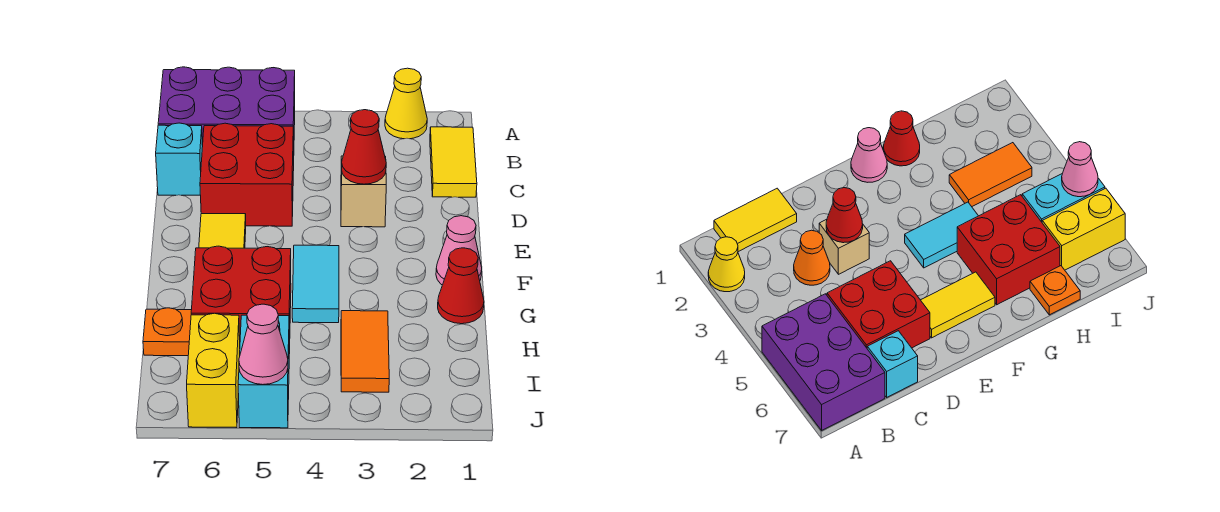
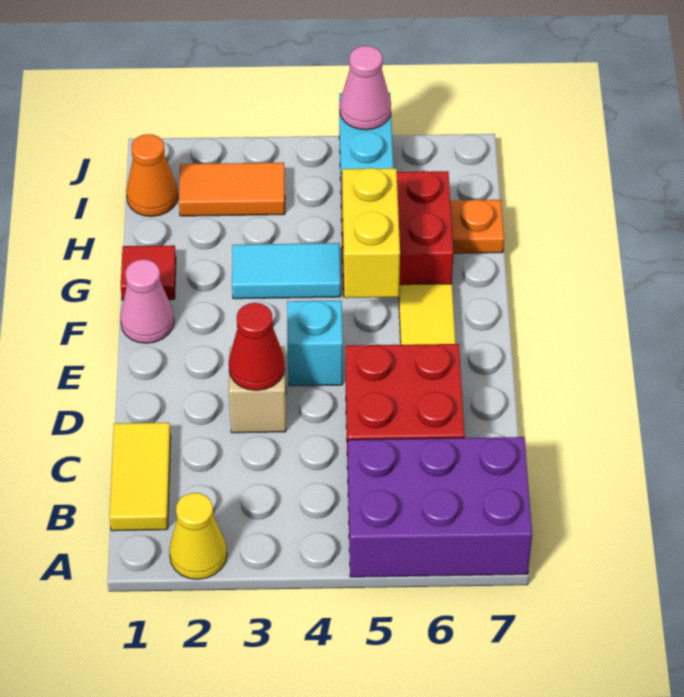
orange 1x1 cone [794,230,830,285] -> orange 1x1 cone moved to [126,134,178,216]
cyan 1x1 brick [156,123,203,195] -> cyan 1x1 brick moved to [287,301,343,386]
cyan 1x2 tile [292,245,339,323] -> cyan 1x2 tile turned to [232,243,341,299]
red 1x1 cone [438,248,484,324] -> red 1x1 tile [121,245,176,300]
orange 1x2 tile [341,311,389,392] -> orange 1x2 tile turned to [179,163,285,216]
yellow 1x2 brick [187,313,240,428] -> yellow 1x2 brick moved to [342,168,400,298]

